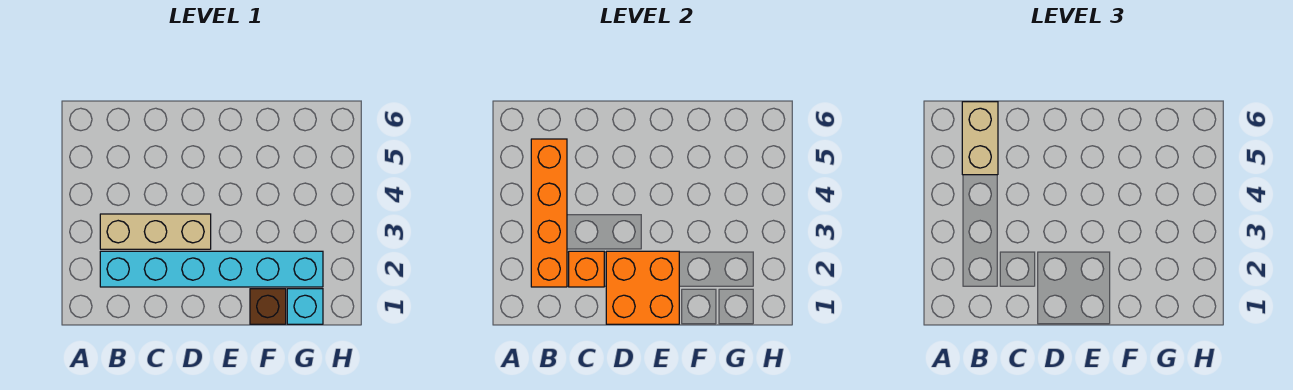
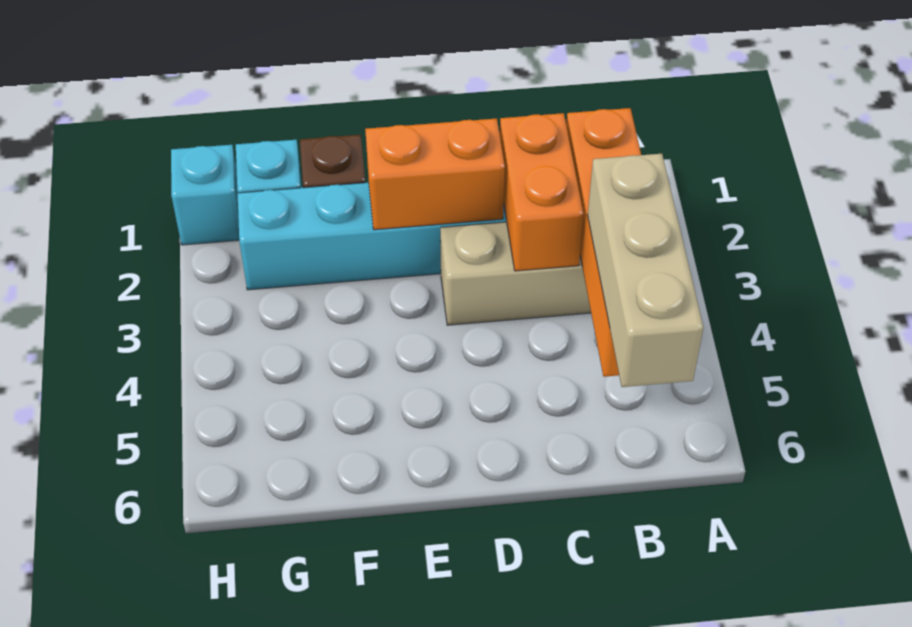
tan 1x2 brick [962,102,998,175] -> tan 1x3 brick [588,154,704,387]
orange 1x1 brick [569,251,604,287] -> orange 1x2 brick [500,113,584,271]
orange 2x2 brick [606,251,679,324] -> orange 1x2 brick [365,118,505,230]
none -> cyan 1x1 brick [171,145,239,245]

